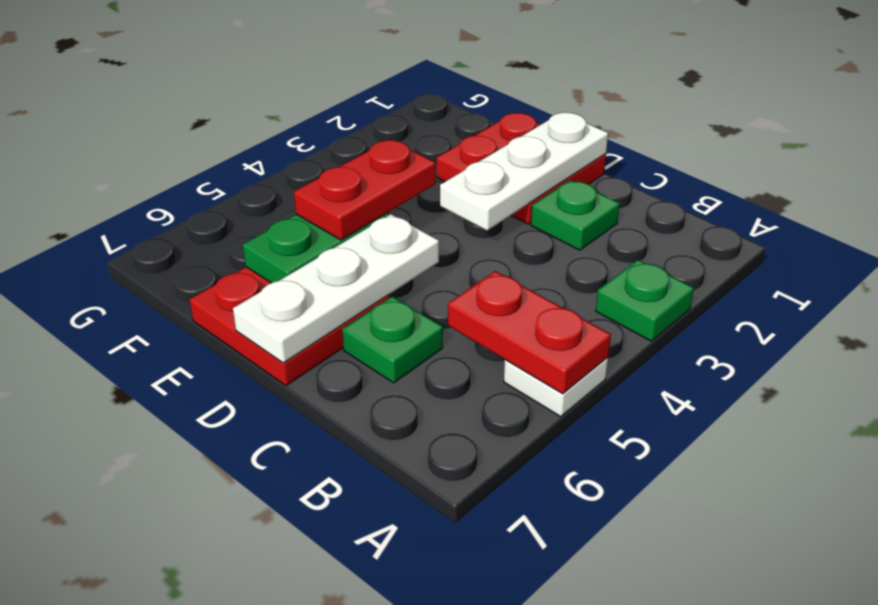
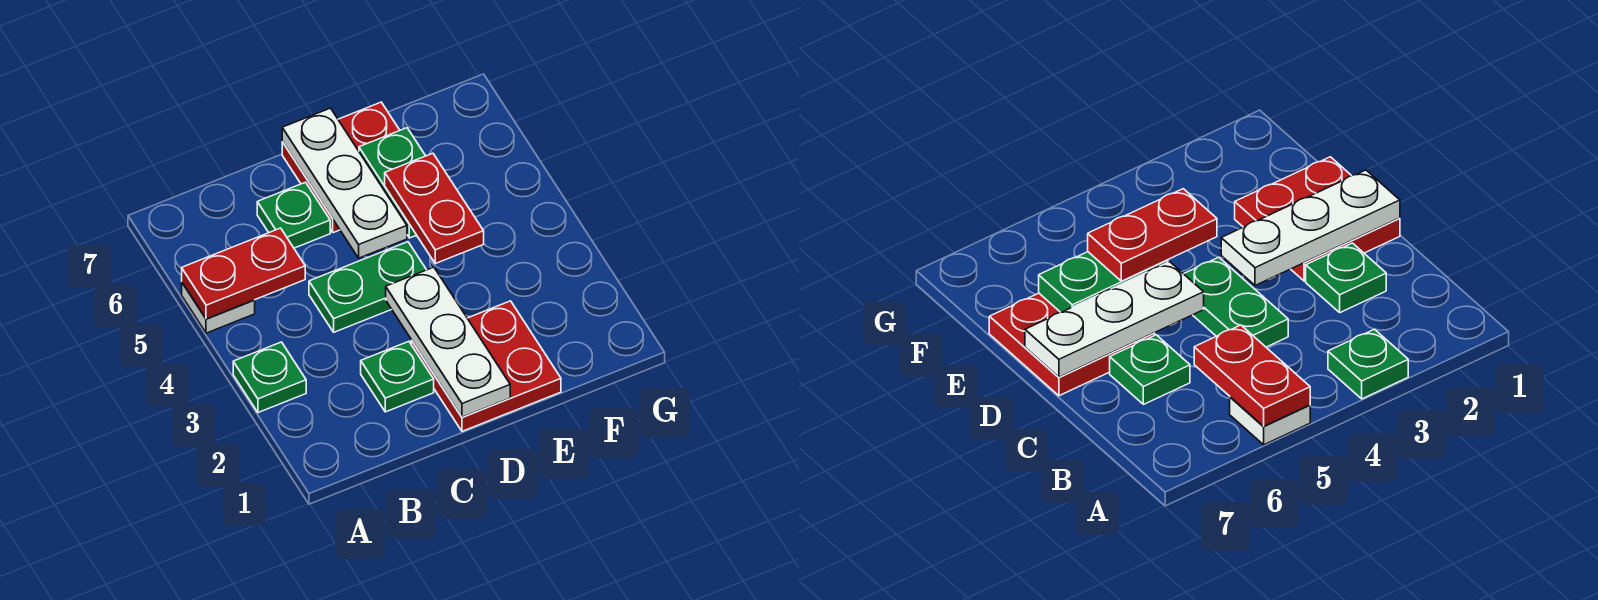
none -> green 1x2 plate [309,242,426,332]

